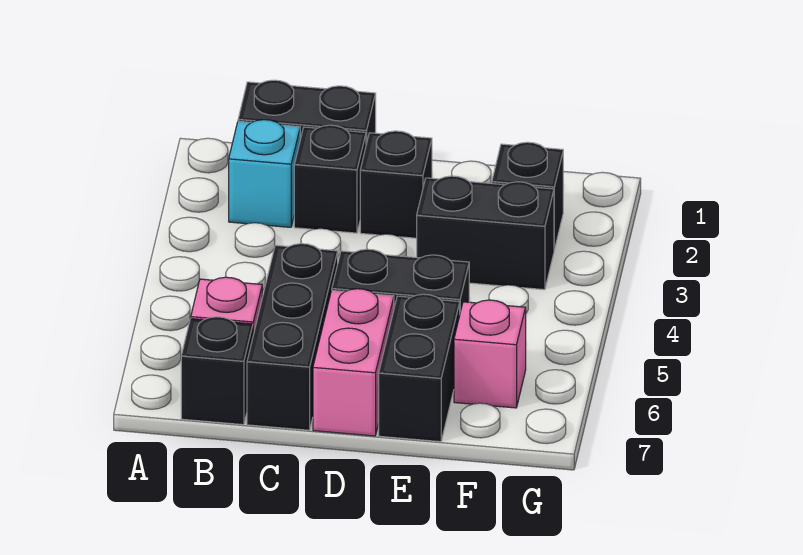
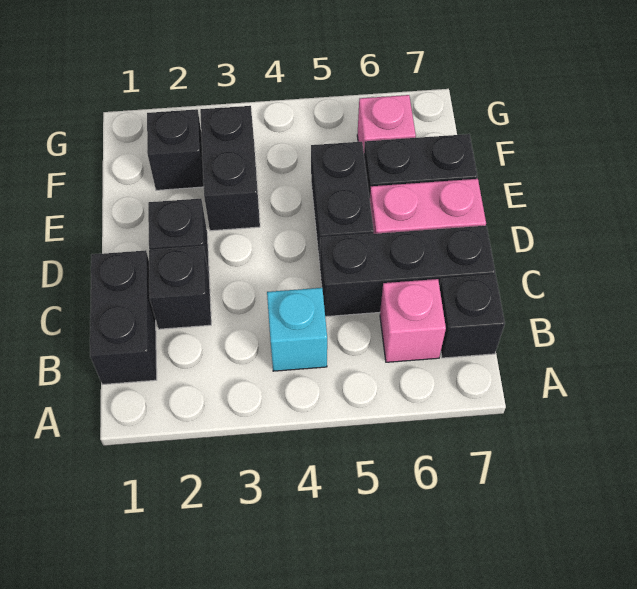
cyan 1x1 brick [229,120,300,227] -> cyan 1x1 brick moved to [267,288,327,371]

